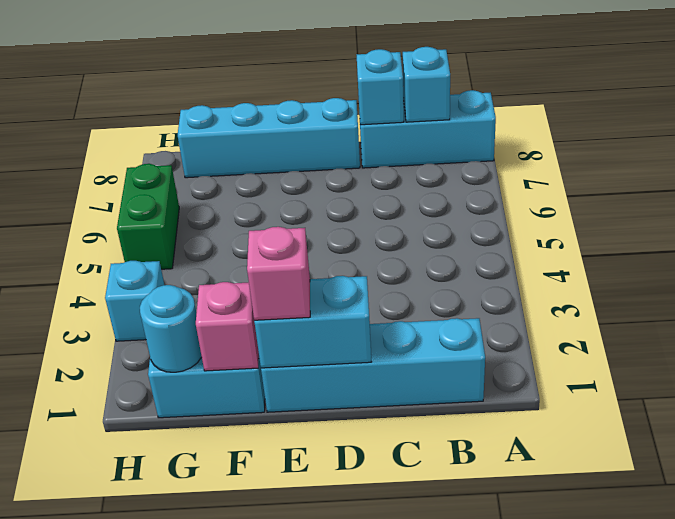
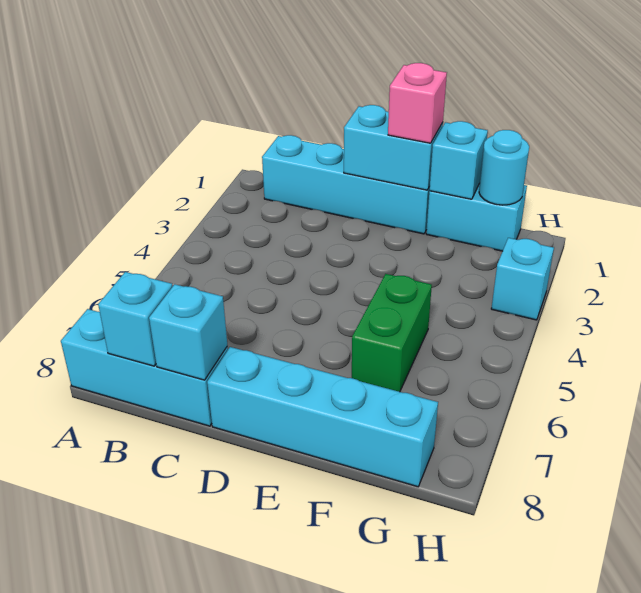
pink 1x1 brick [196,282,259,371] -> cyan 1x1 brick [430,121,488,199]
green 1x2 brick [117,164,179,269] -> green 1x2 brick moved to [352,274,432,392]

